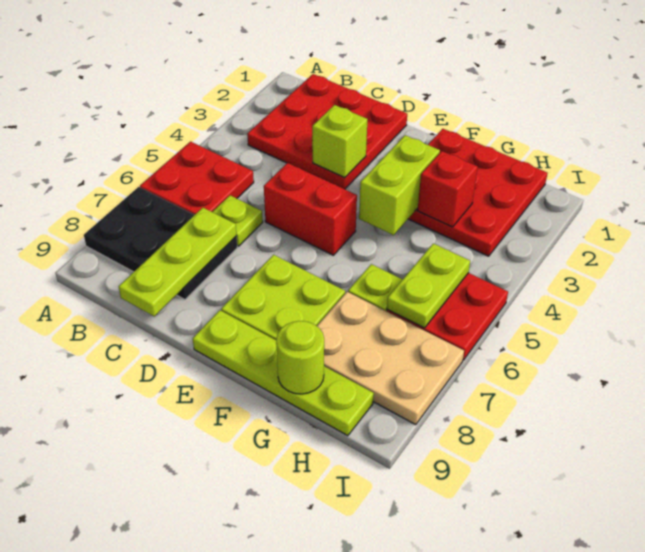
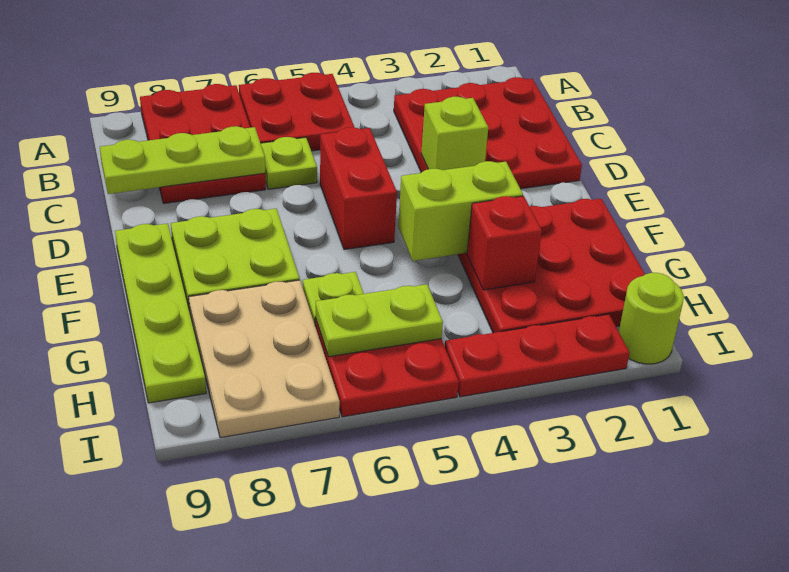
black 2x3 plate [84,187,237,300] -> red 2x3 plate [140,84,266,203]
lime 1x1 round brick [276,321,324,394] -> lime 1x1 round brick moved to [619,273,684,364]
none -> red 1x3 plate [445,314,630,397]

